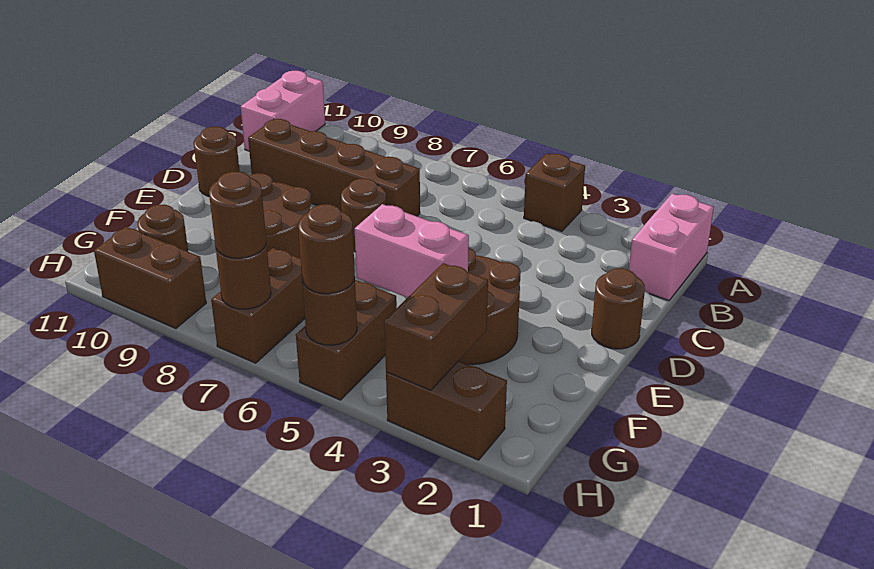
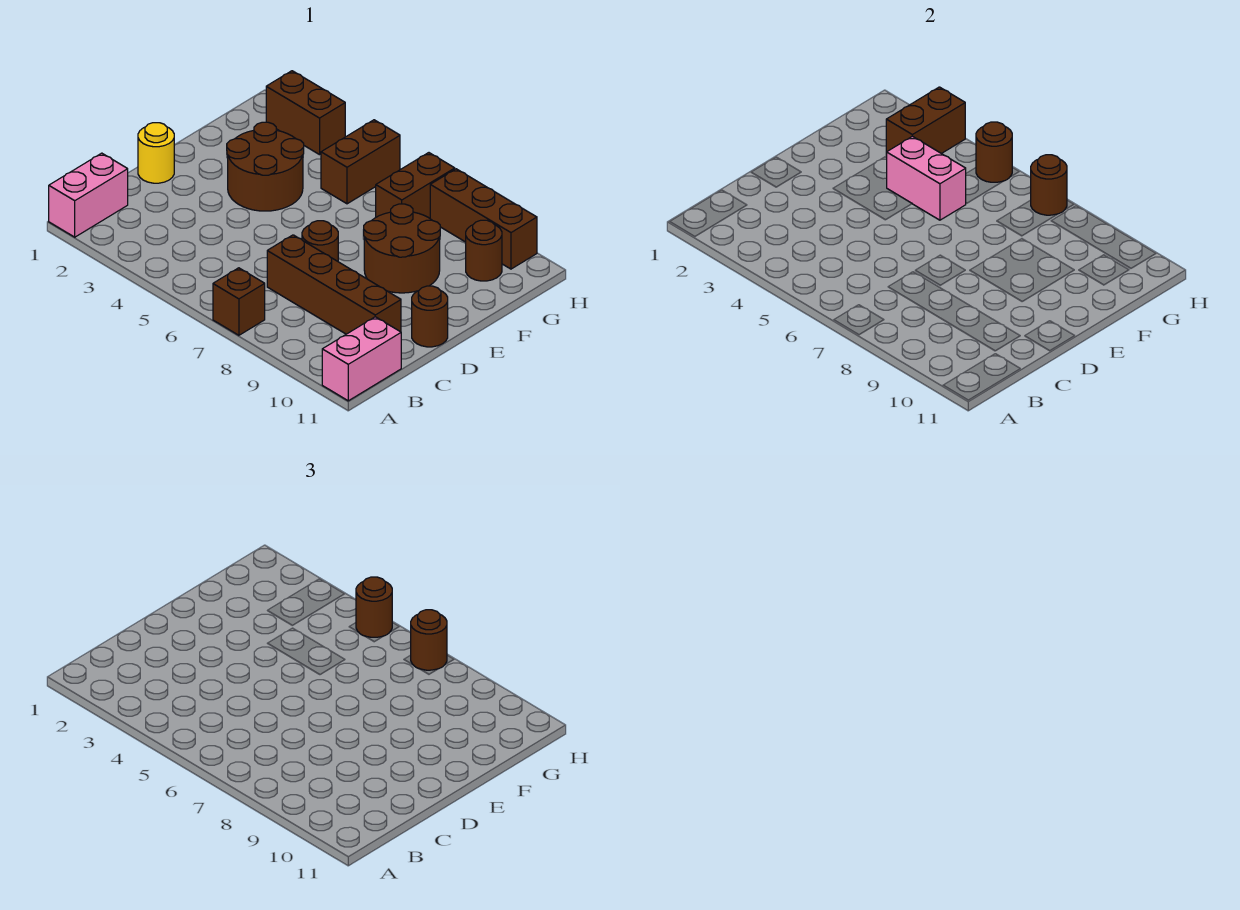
brown 1x1 brick [524,153,585,231] -> brown 1x1 brick moved to [213,268,265,335]
brown 1x1 round brick [592,268,645,349] -> yellow 1x1 round brick [138,123,174,183]
brown 1x2 brick [94,227,206,328] -> brown 1x3 brick [430,169,537,269]

